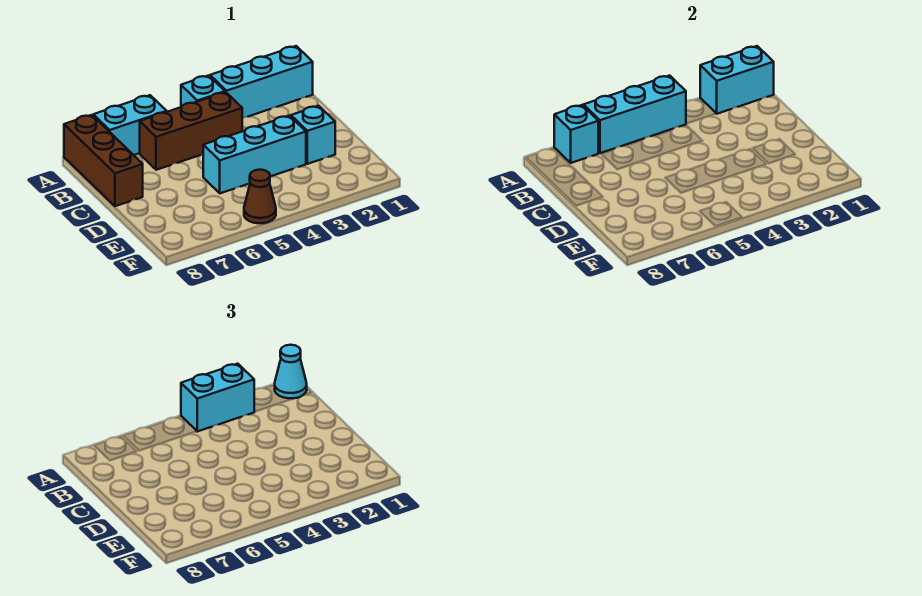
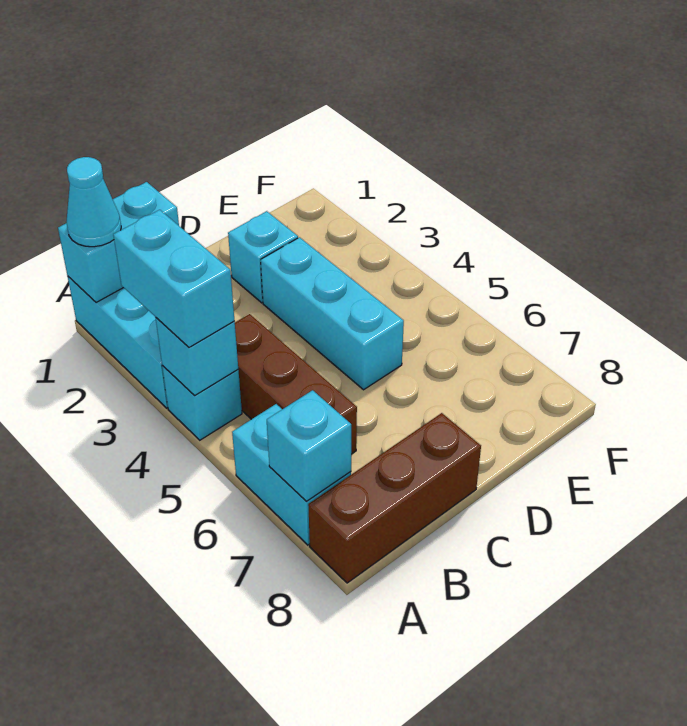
cyan 1x2 brick [700,46,774,114] -> cyan 1x2 brick turned to [58,182,179,303]
cyan 1x3 brick [583,76,686,153] -> cyan 1x1 brick [156,318,238,396]
brown 1x1 cone [244,170,276,223] -> none

